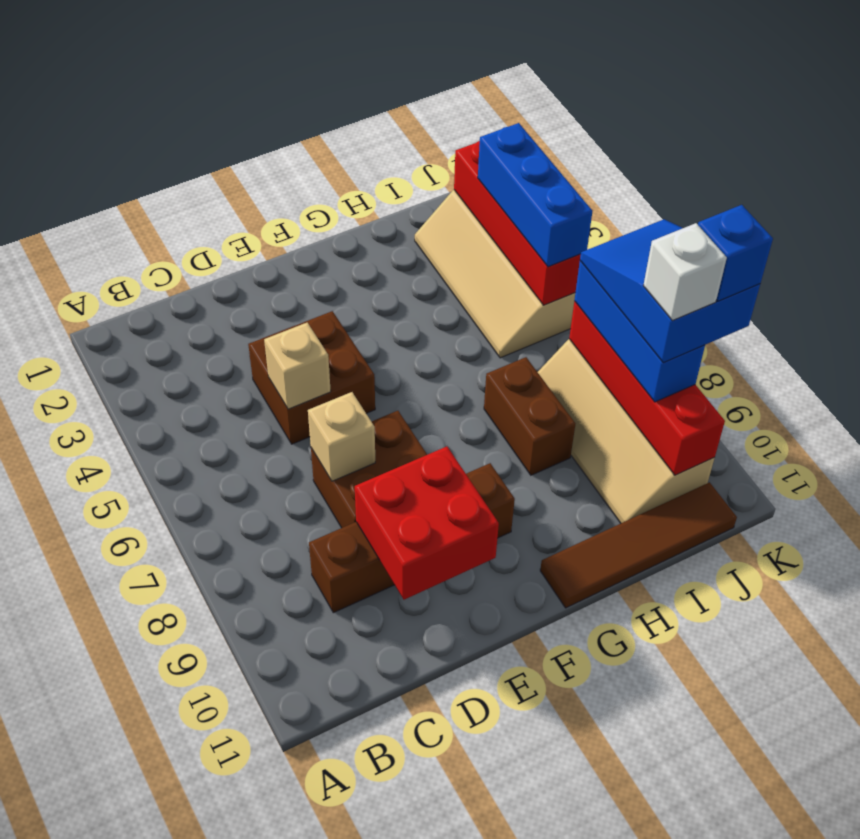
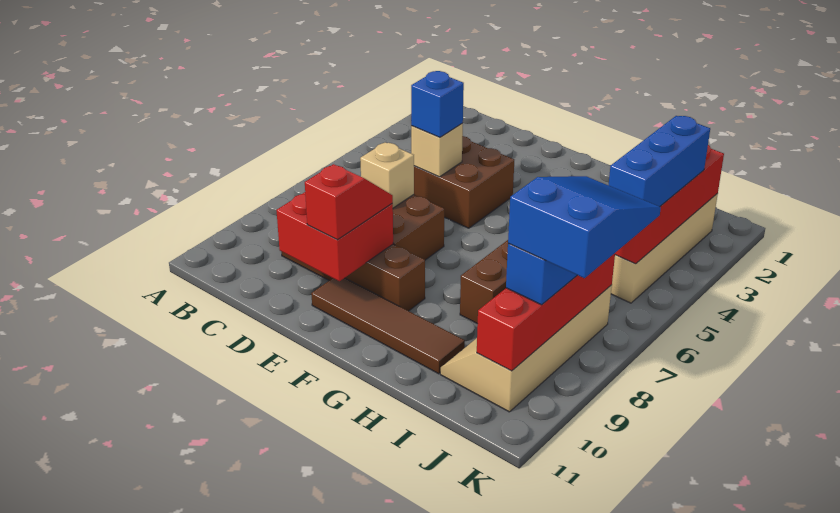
none -> red 1x2 slope [305,164,393,240]
brown 1x4 tile [540,482,737,608] -> brown 1x4 tile moved to [311,278,465,374]
white 1x1 brick [643,223,727,321] -> none
blue 1x1 brick [698,205,773,301] -> blue 1x1 brick moved to [411,71,464,138]

